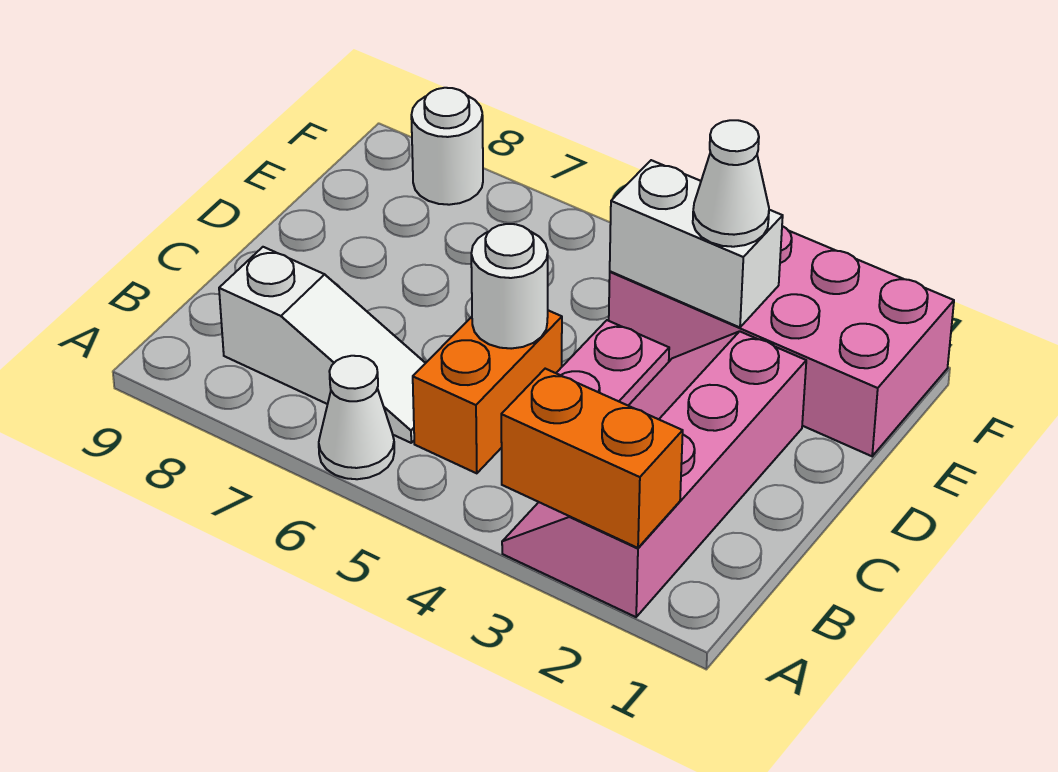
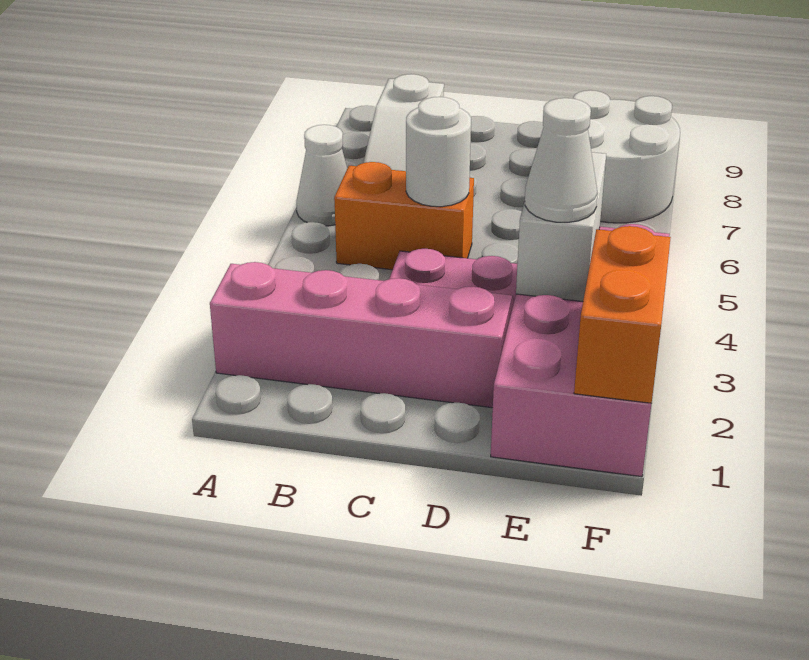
orange 1x2 brick [501,369,683,548] -> orange 1x2 brick moved to [574,226,671,403]
white 1x1 round brick [411,88,483,205] -> white 2x2 round brick [573,90,680,223]

